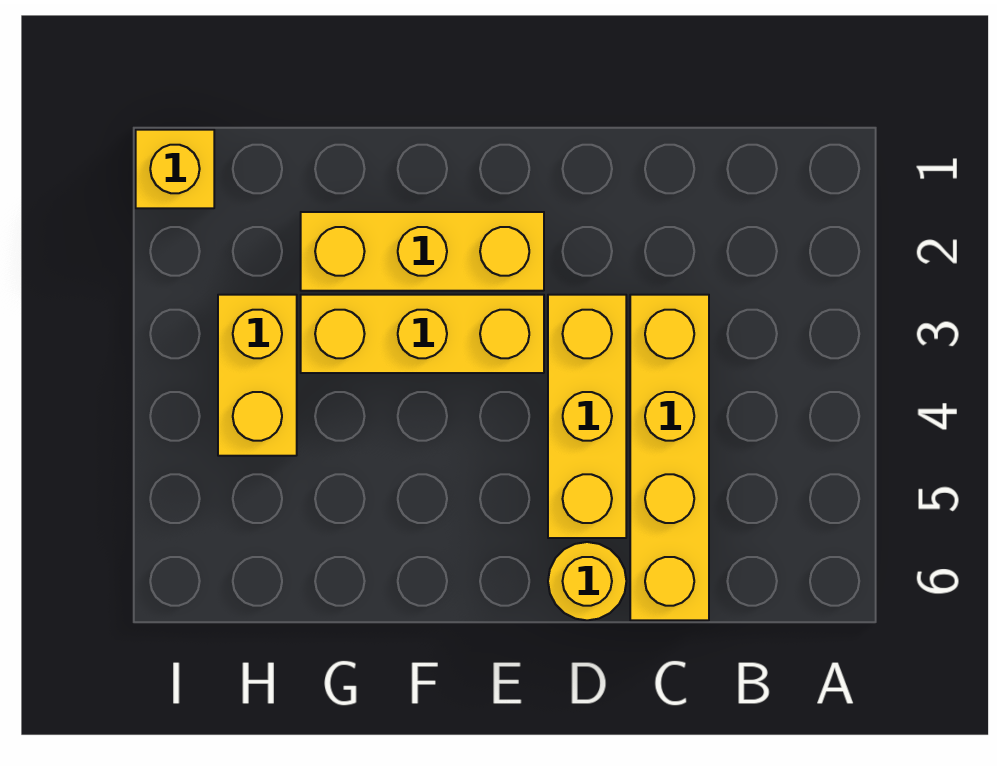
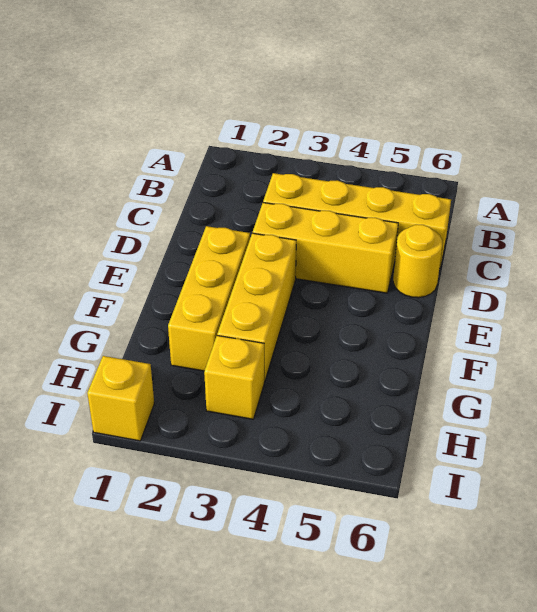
yellow 1x2 brick [218,295,297,456] -> yellow 1x1 brick [204,336,264,419]

